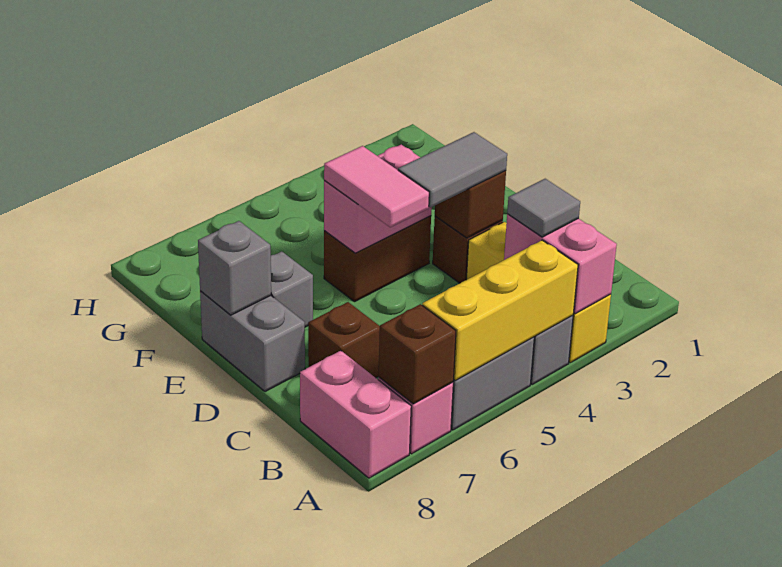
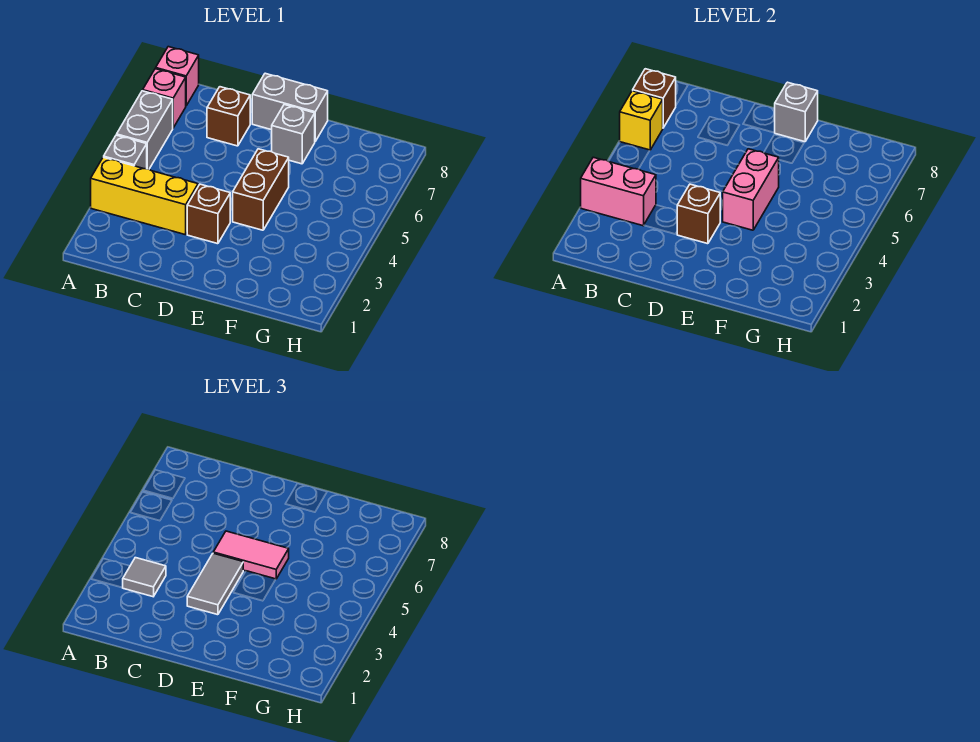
yellow 1x3 brick [422,240,578,380] -> yellow 1x1 brick [620,91,663,150]
pink 1x2 brick [300,351,411,478] -> pink 1x1 brick [156,47,199,106]

